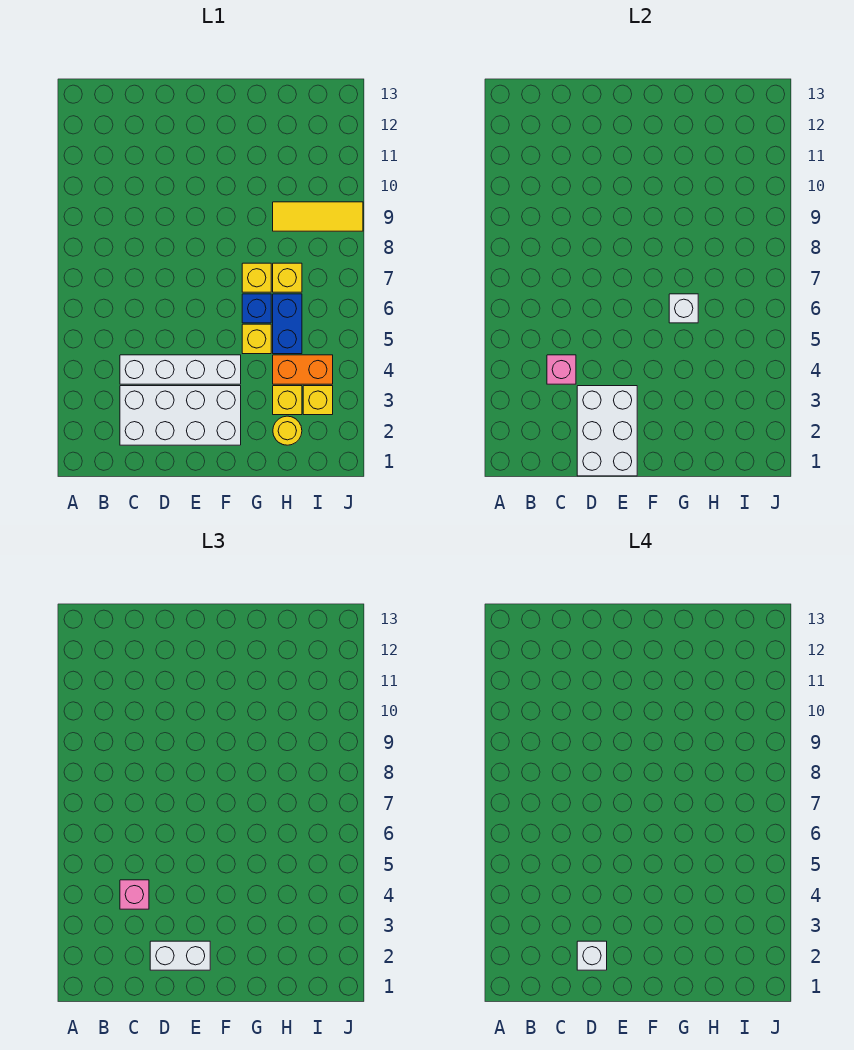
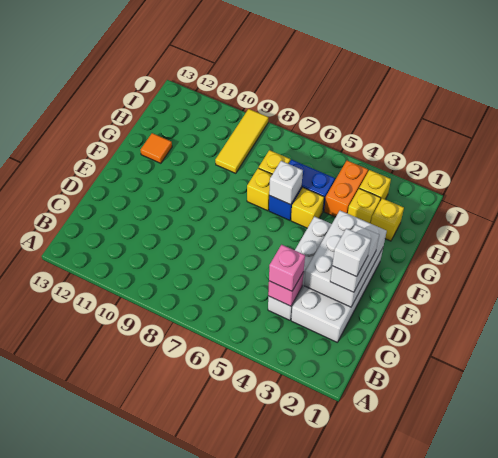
white 2x3 brick [577,386,637,476] -> white 2x3 brick turned to [304,211,387,307]
none -> orange 1x1 tile [141,133,172,163]
yellow 1x1 round brick [273,416,302,445] -> yellow 1x1 brick [371,198,404,241]

